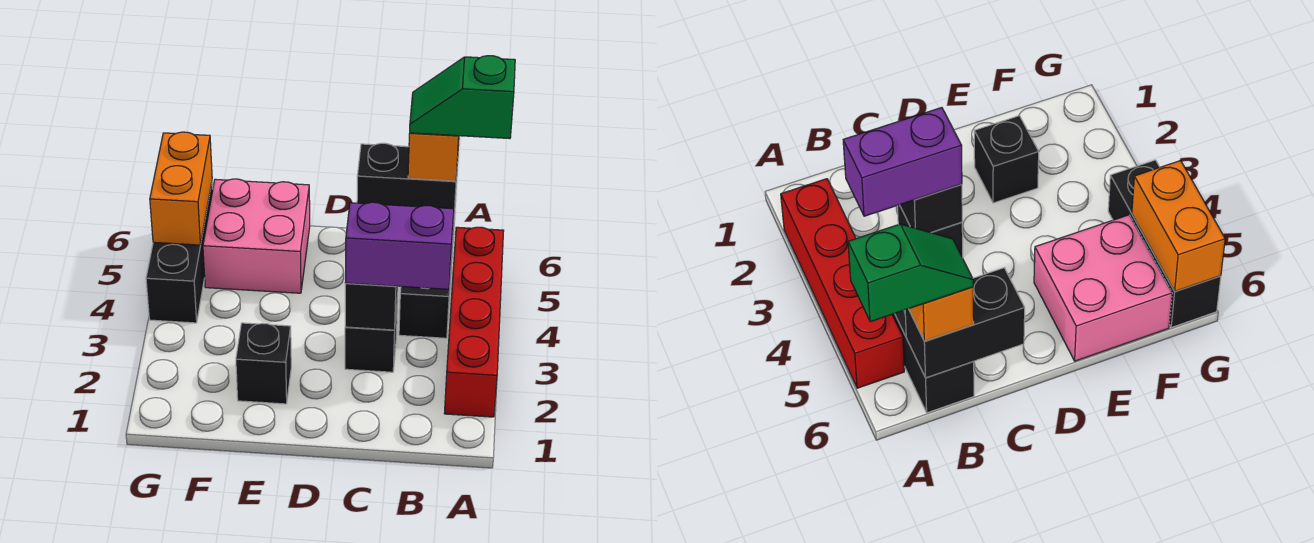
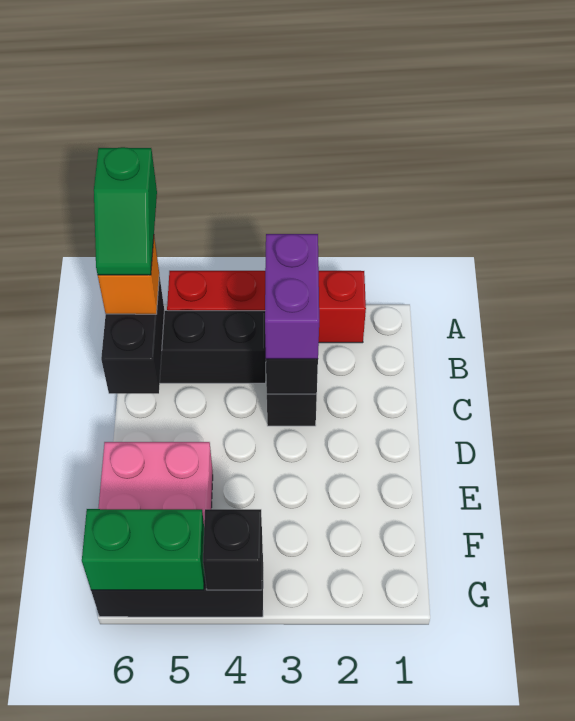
black 1x1 brick [236,323,291,404] -> black 1x1 brick moved to [203,509,262,590]
orange 1x2 brick [150,132,212,245] -> green 1x2 brick [82,509,204,590]

